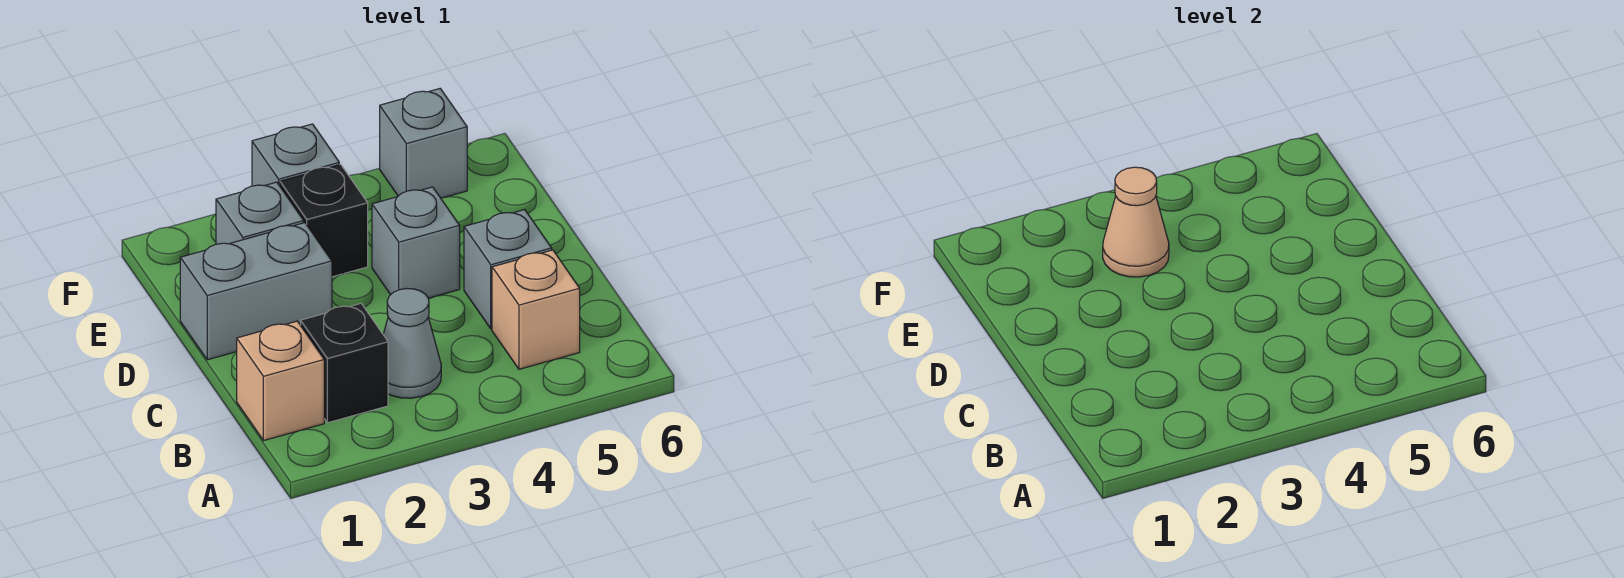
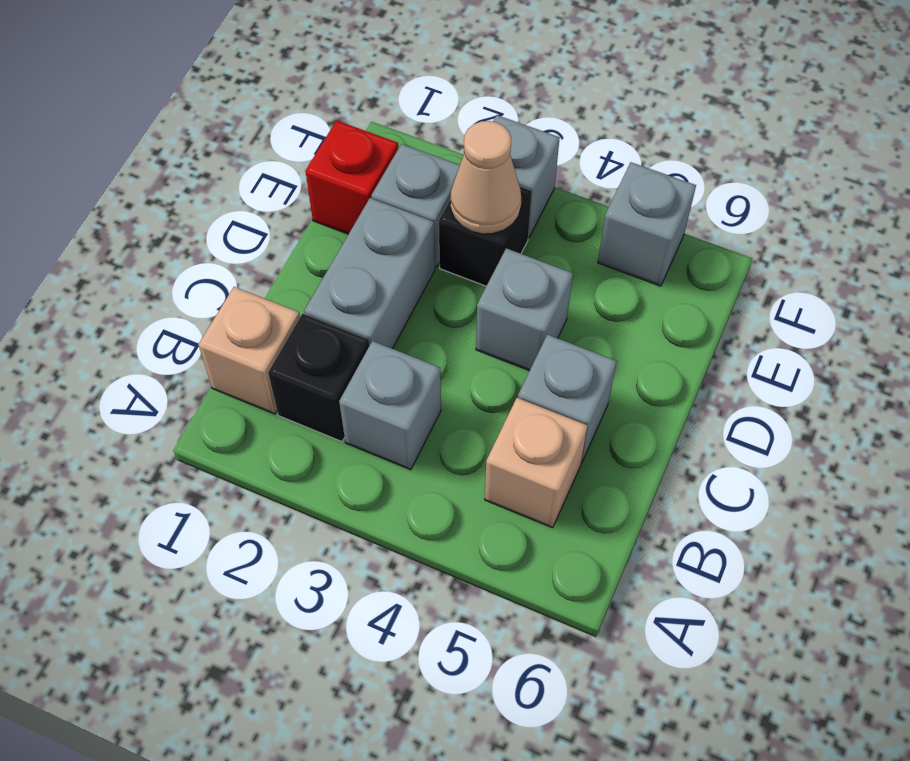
grey 1x1 cone [383,289,441,398] -> grey 1x1 brick [339,341,441,470]
grey 1x2 brick [180,223,332,360] -> grey 1x2 brick turned to [304,198,435,349]
none -> red 1x1 brick [305,121,398,234]

